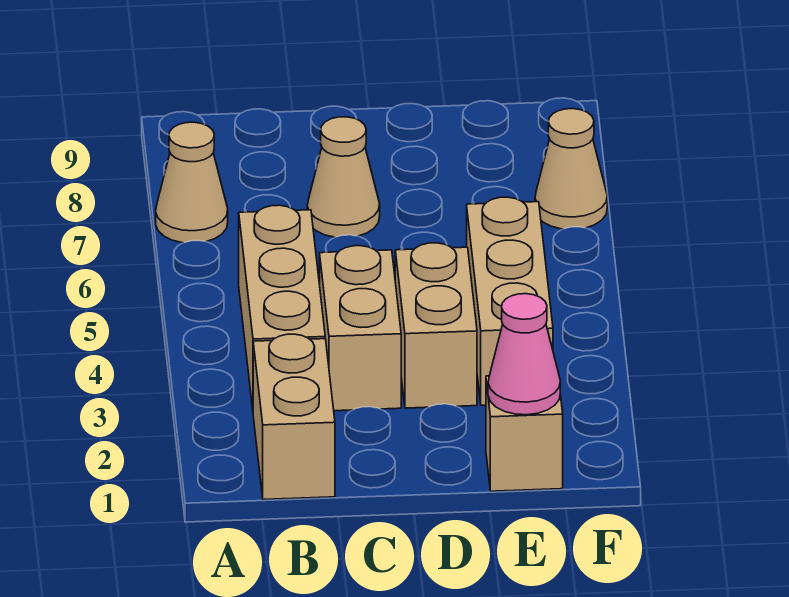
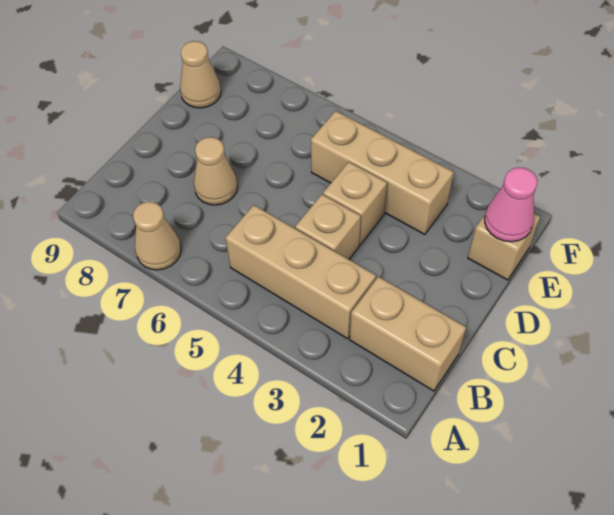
tan 1x2 brick [320,246,401,411] -> tan 1x1 brick [295,194,361,259]
tan 1x2 brick [395,243,477,408] -> tan 1x1 brick [323,162,387,245]
tan 1x1 cone [535,109,607,229] -> tan 1x1 cone moved to [180,41,221,108]

